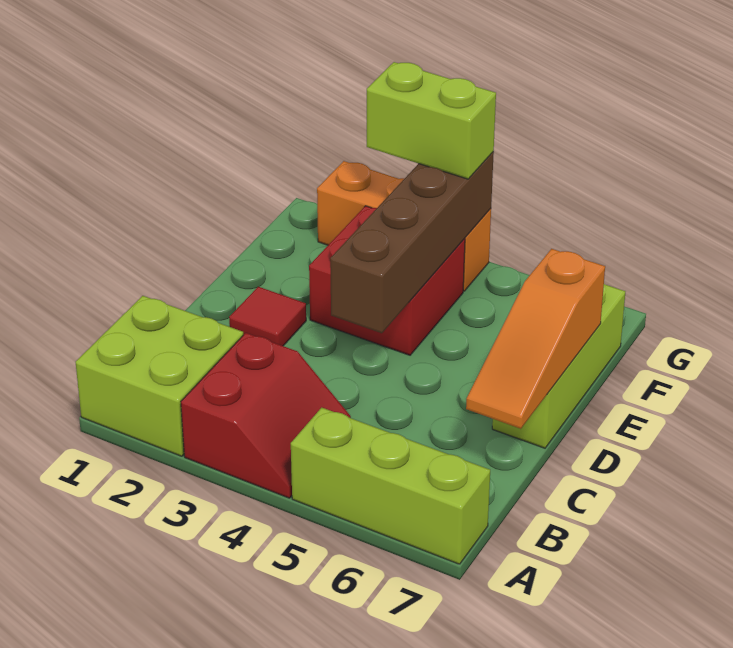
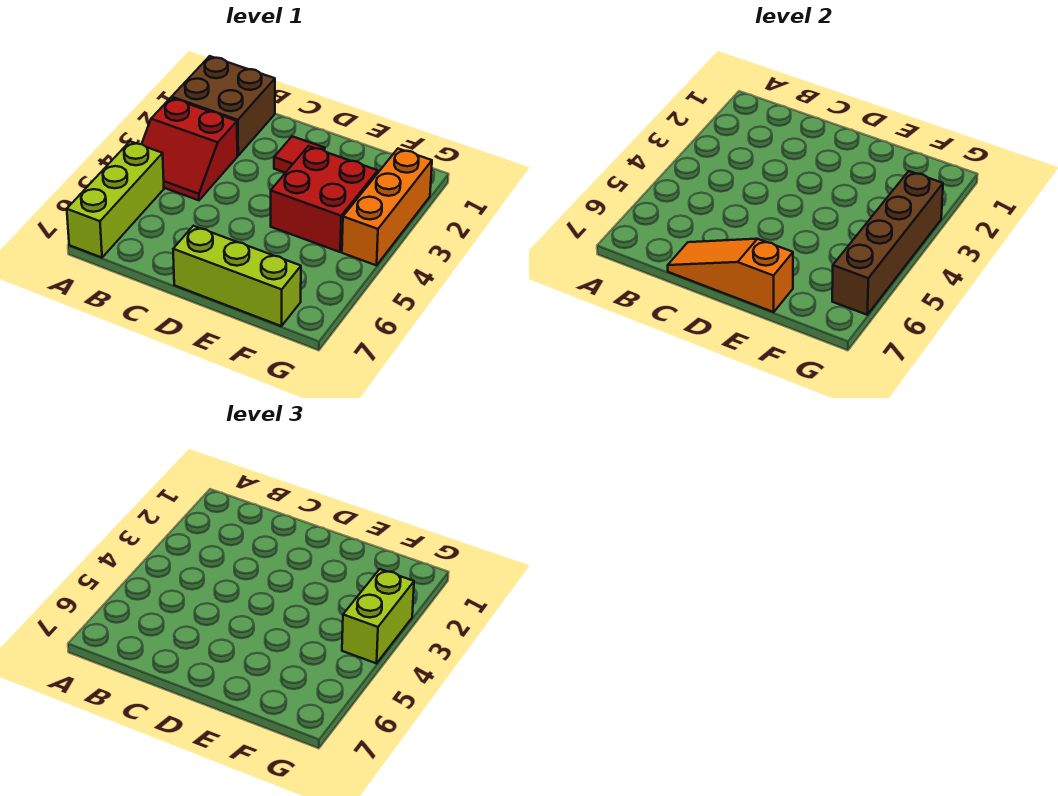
lime 2x2 brick [76,296,243,456] -> brown 2x2 brick [172,56,275,156]
brown 1x4 brick [330,152,494,333] -> brown 1x4 brick turned to [832,171,943,315]

